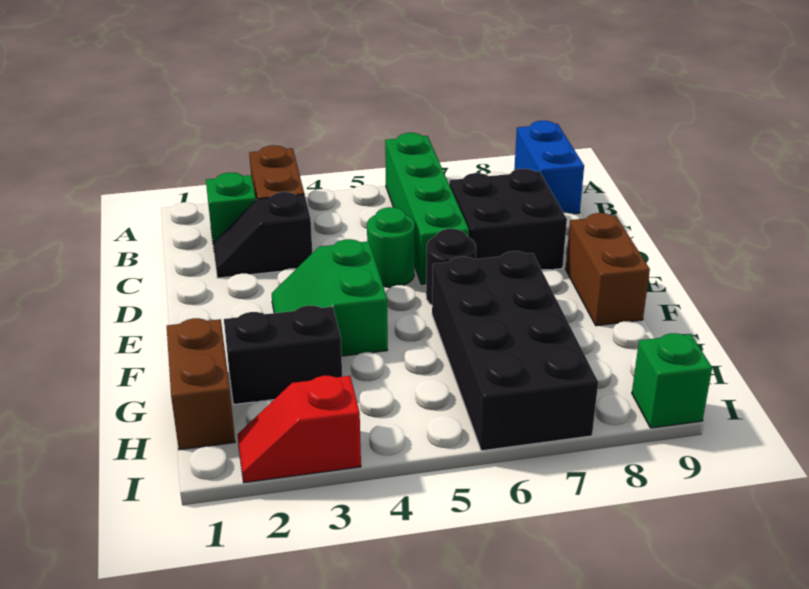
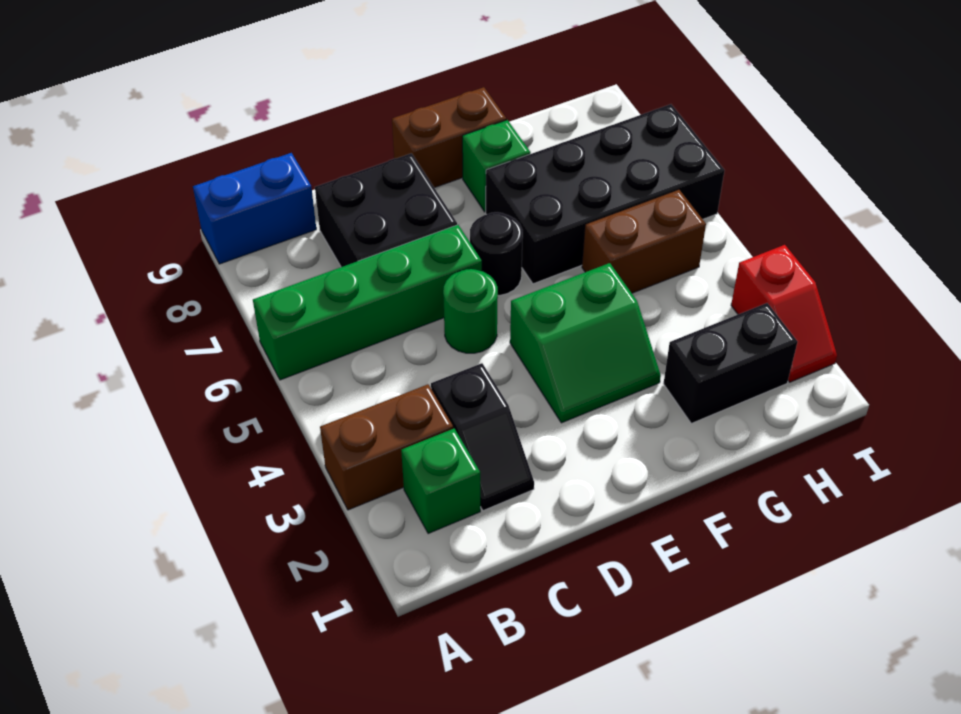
brown 1x2 brick [167,318,235,450] -> brown 1x2 brick moved to [582,189,706,293]
black 1x2 brick [224,306,342,404] -> black 1x2 brick turned to [663,303,797,423]
green 1x1 brick [632,333,712,428] -> green 1x1 brick moved to [462,120,531,212]

